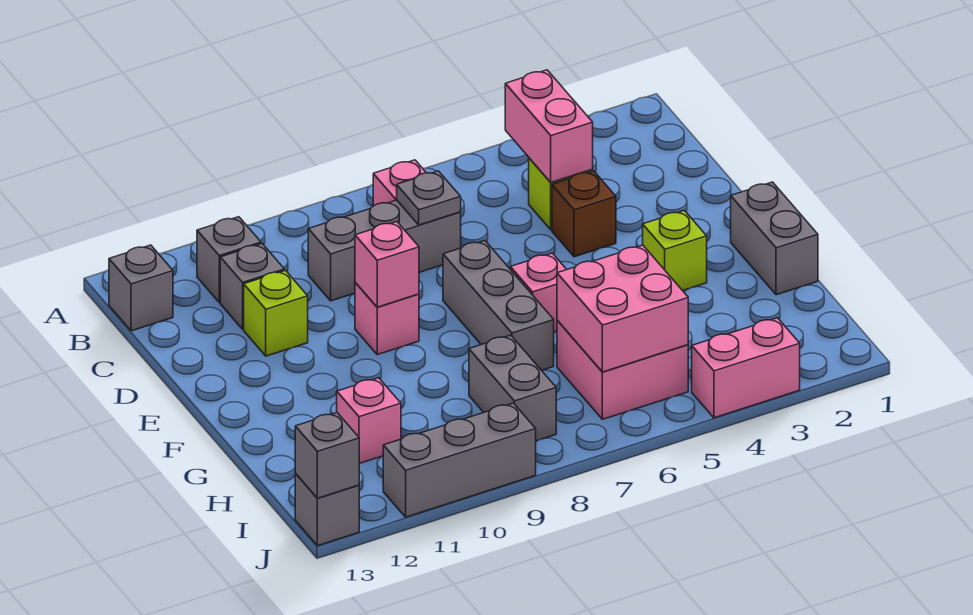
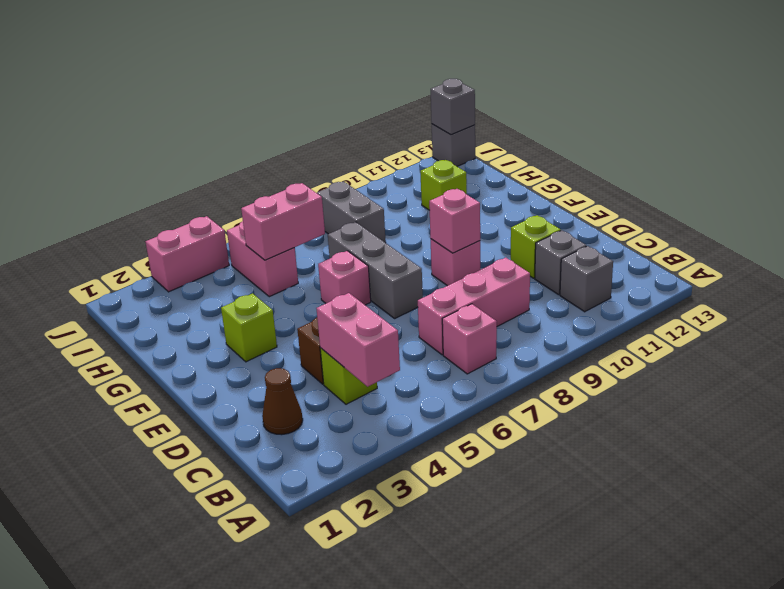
grey 1x1 brick [109,245,173,331] -> none
none -> brown 1x1 cone [262,368,303,435]
grey 1x3 brick [308,200,461,301] -> pink 1x3 brick [418,258,530,355]
grey 1x1 plate [397,171,461,225] -> none
grey 1x2 brick [731,182,818,295] -> none
pink 2x2 brick [557,321,688,419] -> pink 1x2 brick [227,221,298,297]
pink 2x2 brick [557,245,688,372] -> pink 1x2 brick [241,183,325,260]
pink 1x1 brick [337,378,401,464] -> lime 1x1 brick [420,160,467,210]
grey 1x3 brick [383,403,536,517] -> none

